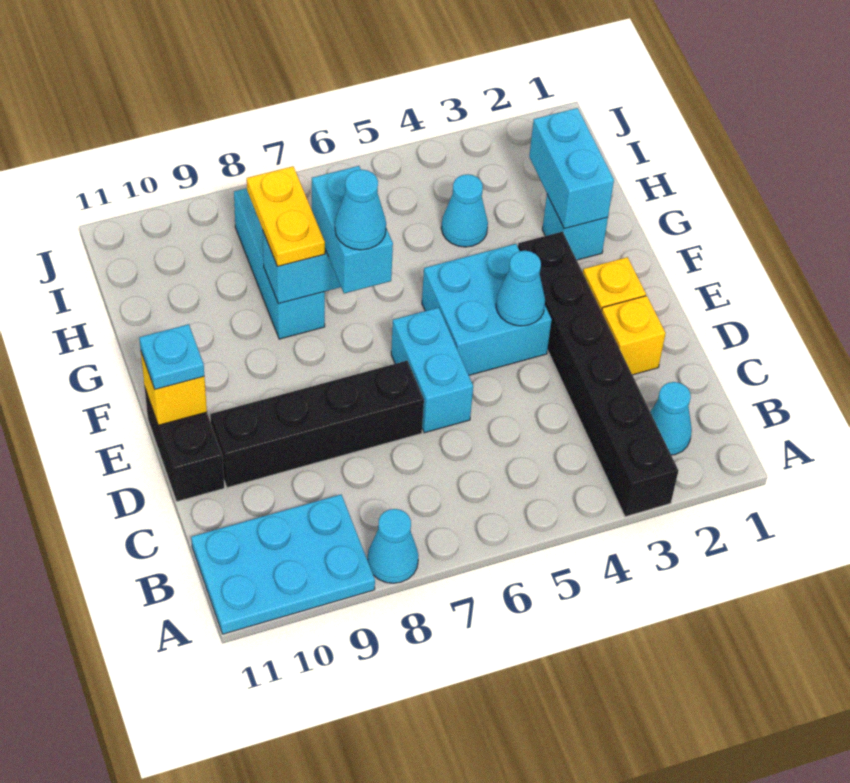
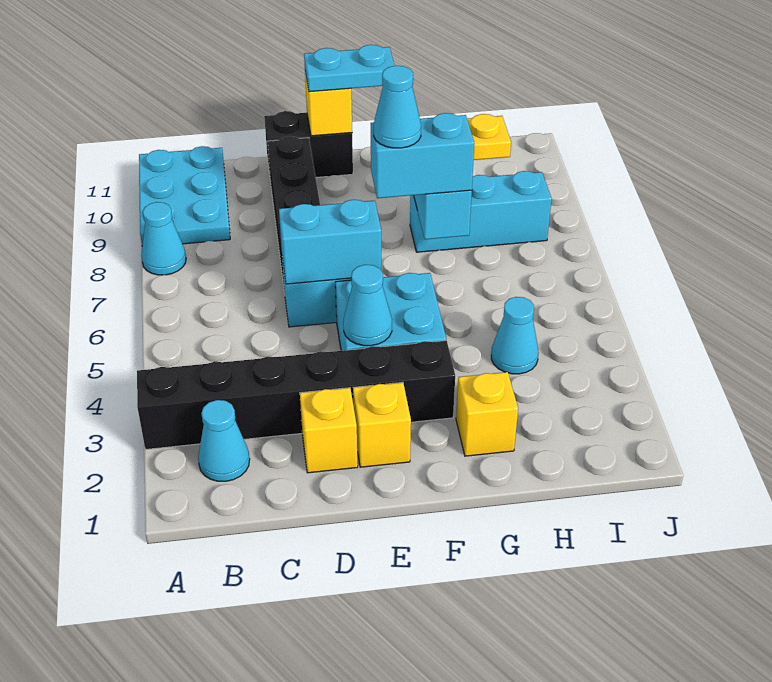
cyan 1x1 plate [139,324,204,389] -> cyan 1x2 plate [304,45,394,92]
cyan 1x1 brick [542,195,608,260] -> yellow 1x1 brick [456,372,518,456]
cyan 1x2 brick [529,108,614,229] -> cyan 1x2 brick moved to [279,200,381,284]

